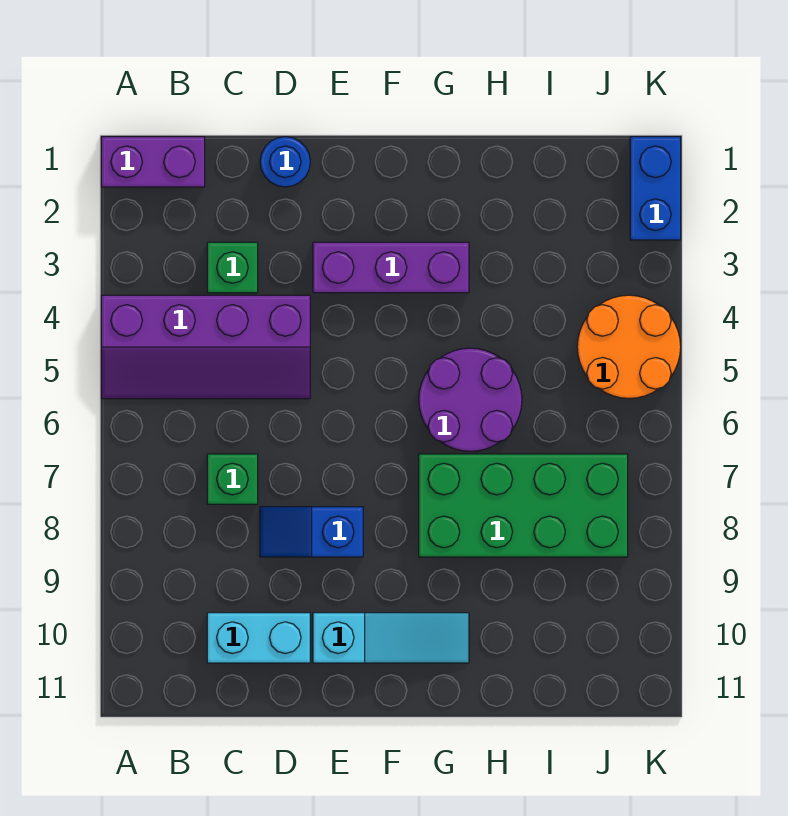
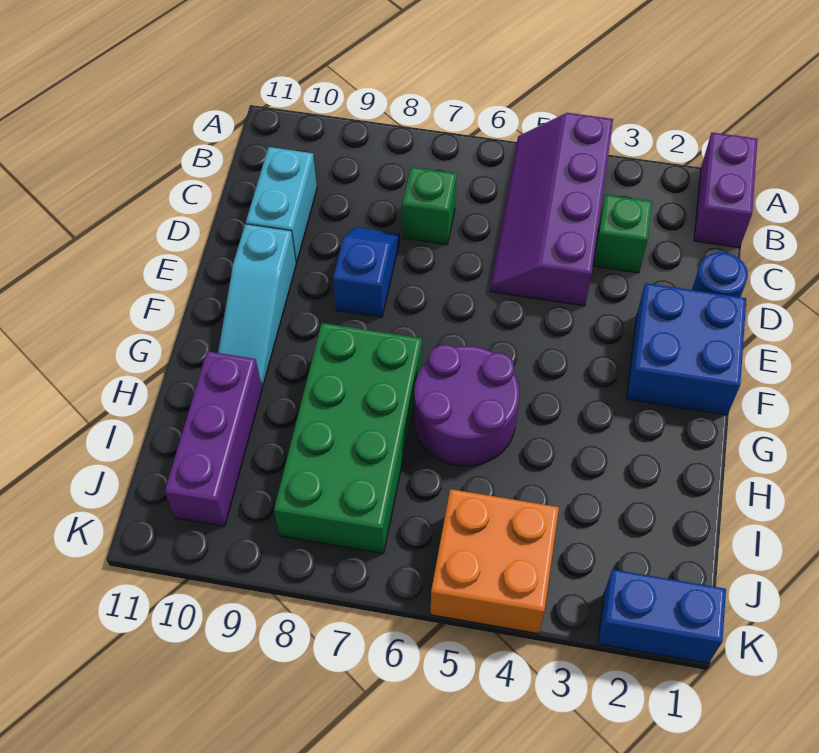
none -> blue 2x2 brick [627,283,746,415]
purple 1x3 brick [313,242,469,293] -> purple 1x3 brick moved to [165,351,262,526]
orange 2x2 round brick [577,295,681,398] -> orange 2x2 brick [431,489,559,634]

